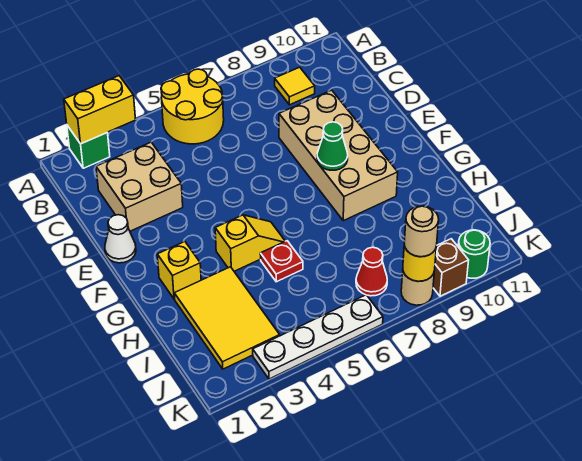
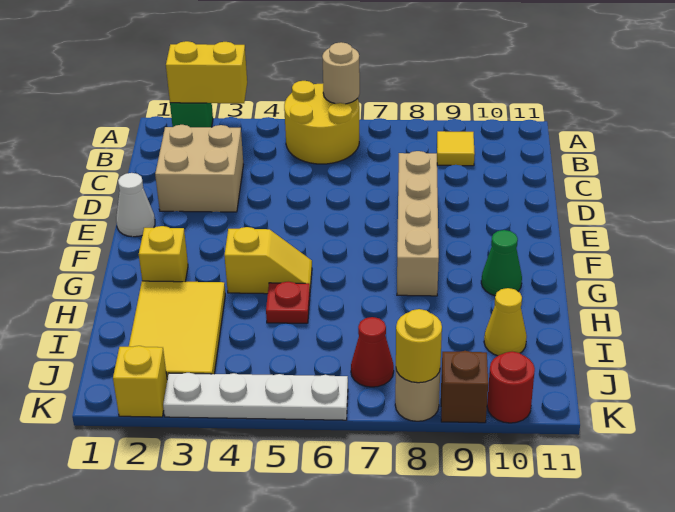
tan 2x4 brick [279,90,398,221] -> tan 1x4 brick [397,151,439,296]
green 1x1 cone [317,122,348,170] -> green 1x1 cone moved to [481,230,522,296]
none -> yellow 1x1 cone [484,288,527,356]
none -> yellow 1x1 brick [113,346,167,417]
tan 1x1 round brick [404,206,439,257] -> tan 1x1 round brick moved to [322,42,360,104]
green 1x1 round brick [458,230,490,278] -> red 1x1 round brick [487,351,535,423]

